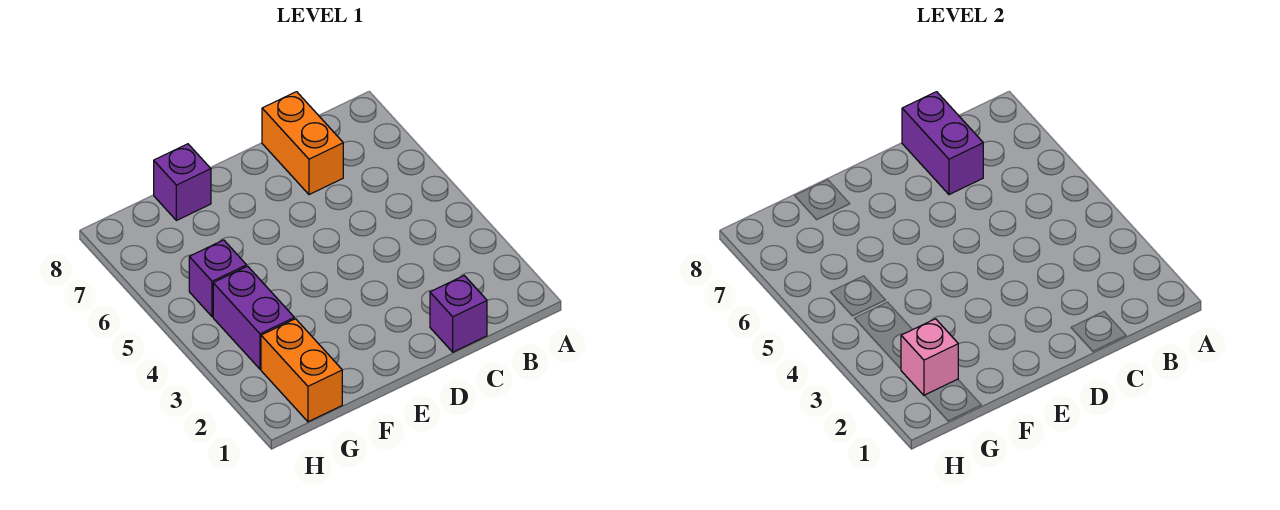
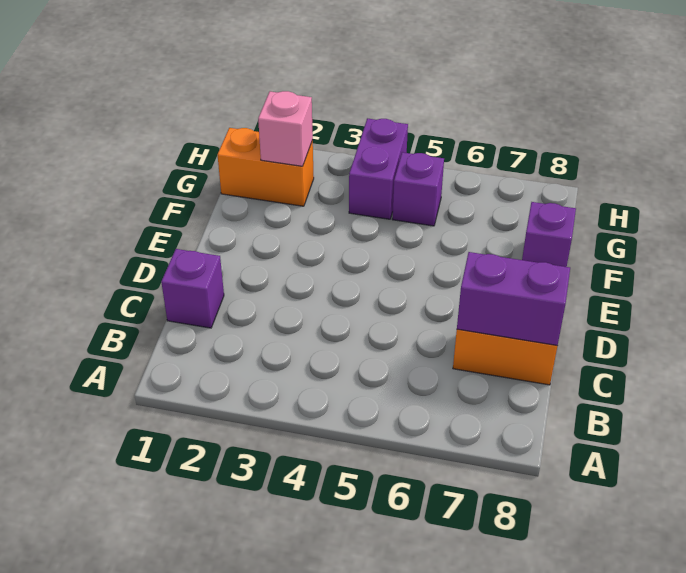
purple 1x2 brick [213,266,294,369] -> purple 1x2 brick turned to [349,118,408,219]

